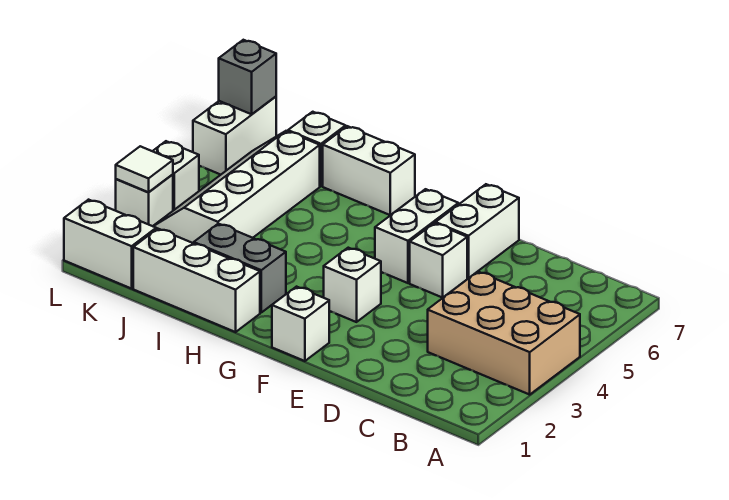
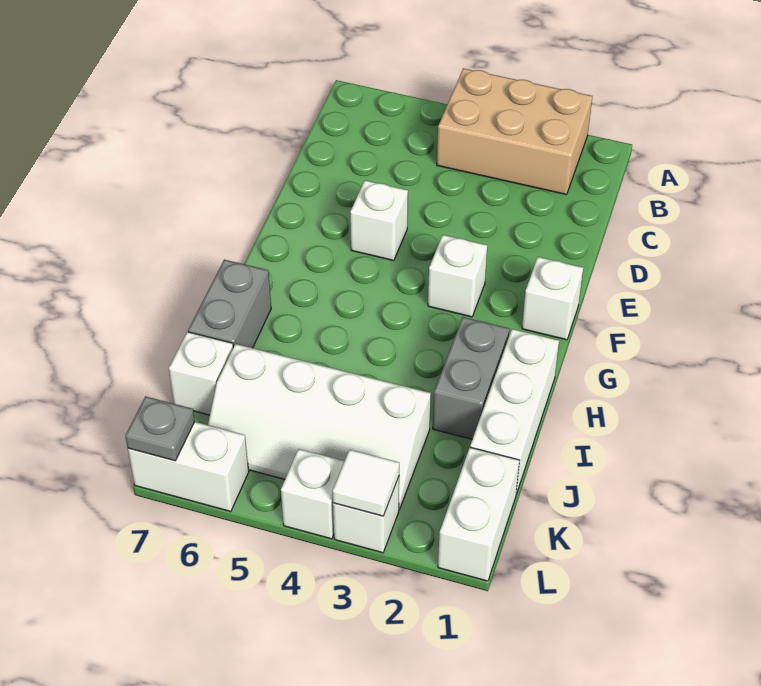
tan 2x3 brick [428,272,580,395] -> tan 2x3 brick turned to [437,68,592,195]
white 1x2 brick [436,184,519,278] -> none
white 1x2 brick [375,189,458,283] -> none
white 1x2 brick [323,126,415,215] -> grey 1x2 brick [188,260,271,348]
grey 1x1 brick [219,40,276,114] -> grey 1x1 plate [125,396,195,461]

